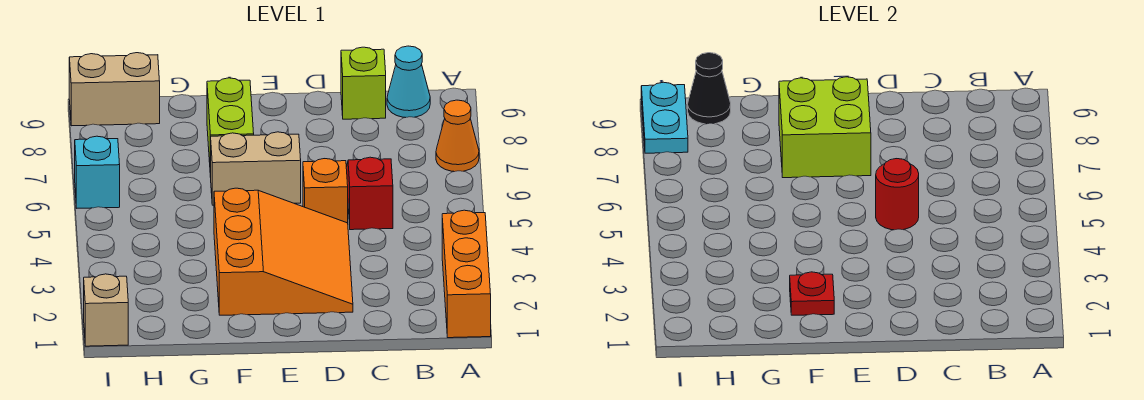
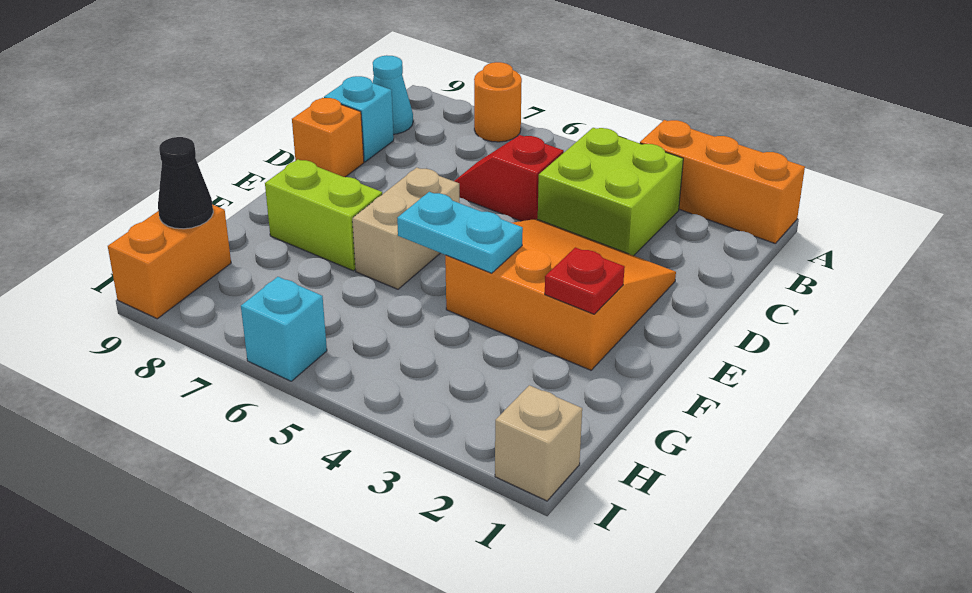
orange 1x1 cone [436,100,479,172] -> orange 1x1 round brick [474,62,522,142]
lime 1x1 brick [341,47,386,119] -> cyan 1x1 brick [324,76,394,162]
orange 1x1 brick [303,159,348,223] -> orange 1x1 brick moved to [292,98,364,177]
red 1x1 round brick [876,159,919,230] -> none
lime 2x2 brick [779,77,871,178] -> lime 2x2 brick moved to [538,128,683,256]
tan 1x2 brick [69,53,160,126] -> orange 1x2 brick [108,204,231,319]
cyan 1x2 plate [641,82,688,153] -> cyan 1x2 plate moved to [397,192,523,273]

